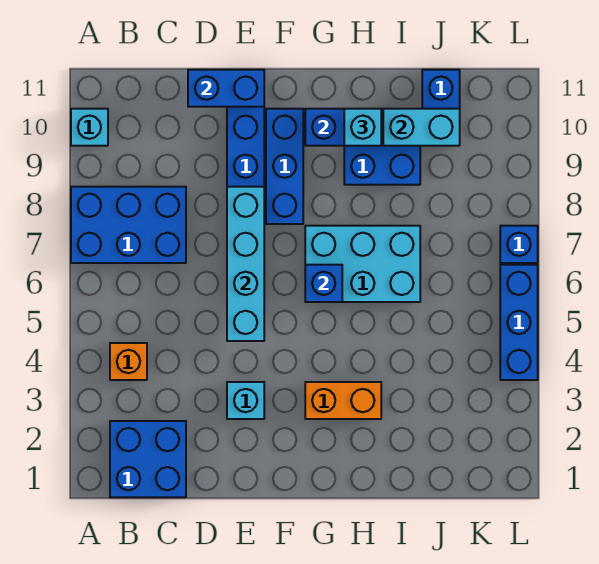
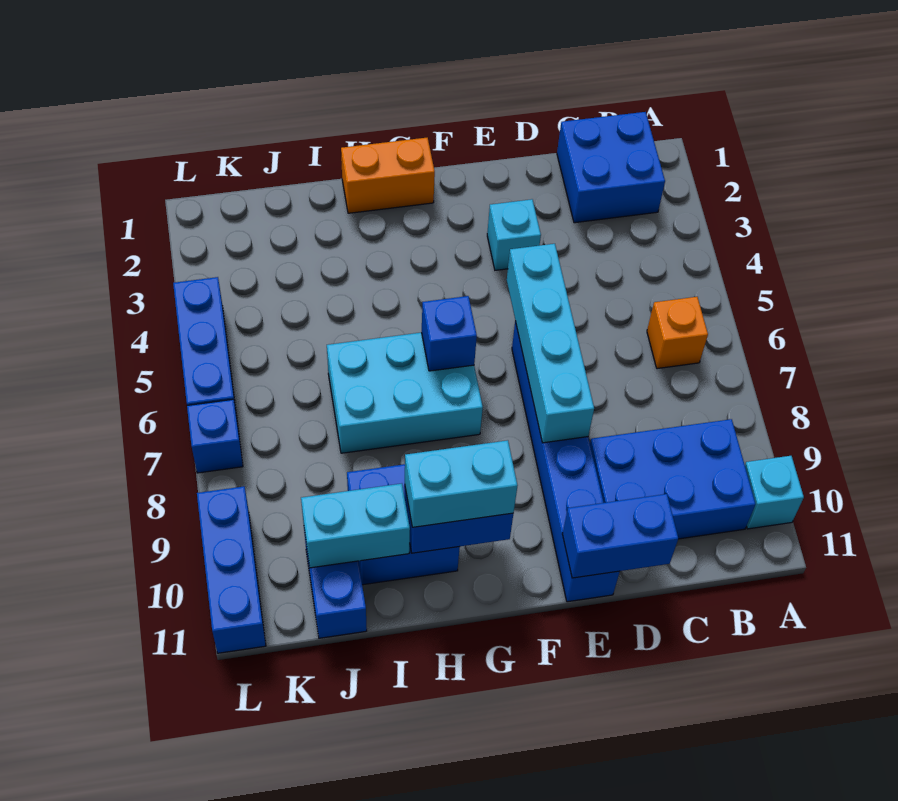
blue 2x3 brick [71,187,186,263] -> blue 2x3 brick moved to [590,419,755,539]
orange 1x1 brick [110,343,147,380] -> orange 1x1 brick moved to [647,297,708,369]
blue 1x3 brick [266,109,303,224] -> blue 1x3 brick moved to [197,486,266,653]
orange 1x2 brick [305,382,381,419] -> orange 1x2 brick moved to [341,138,435,213]
cyan 1x1 brick [344,109,381,146] -> cyan 1x2 brick [405,440,518,527]

